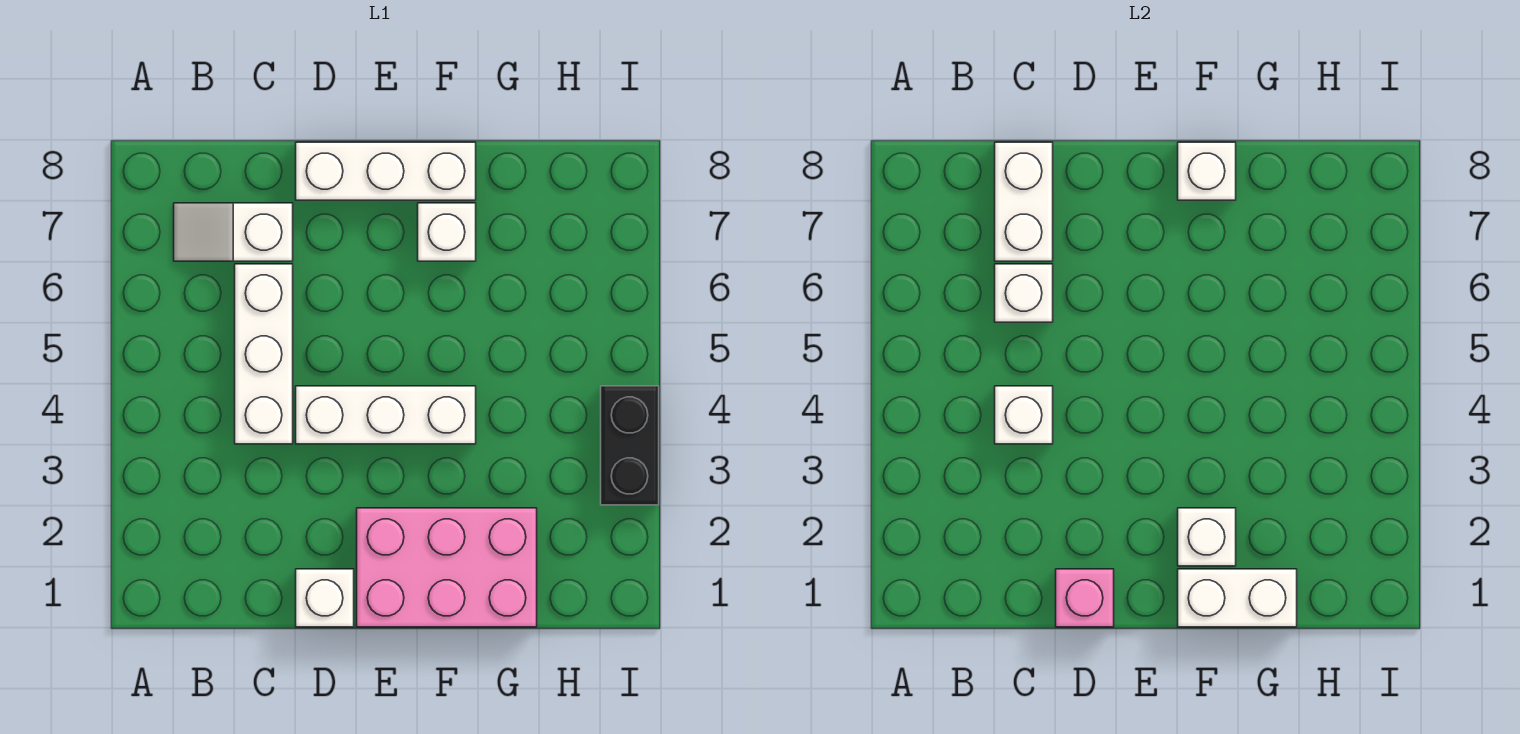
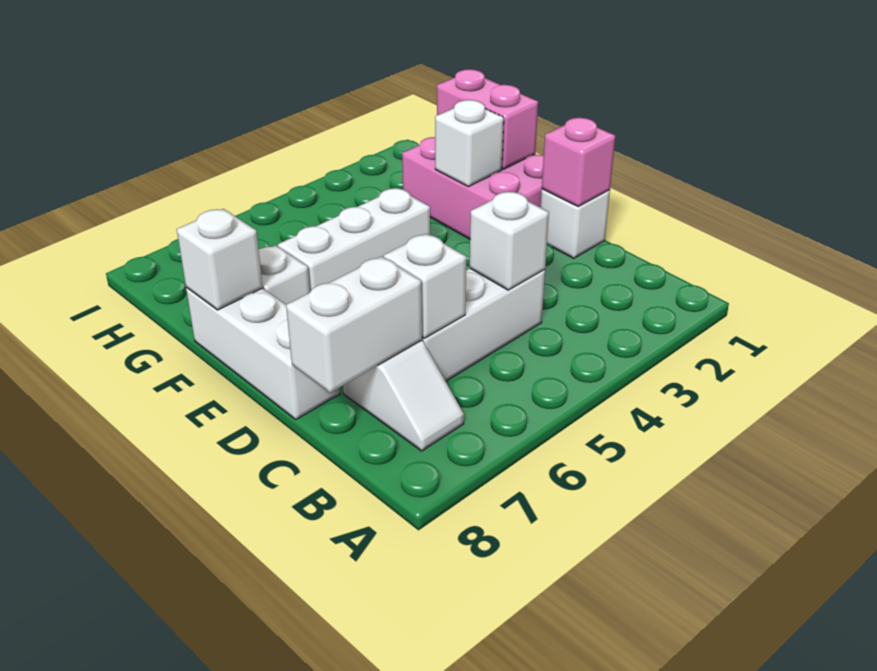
white 1x3 brick [296,386,476,444] -> white 1x3 brick turned to [278,188,430,292]
white 1x2 brick [1178,569,1297,627] -> pink 1x2 brick [437,69,538,169]
black 1x2 brick [601,386,659,505] -> none

